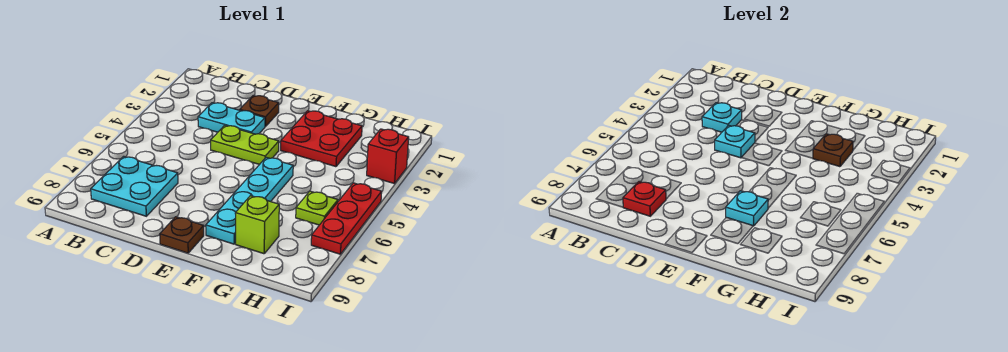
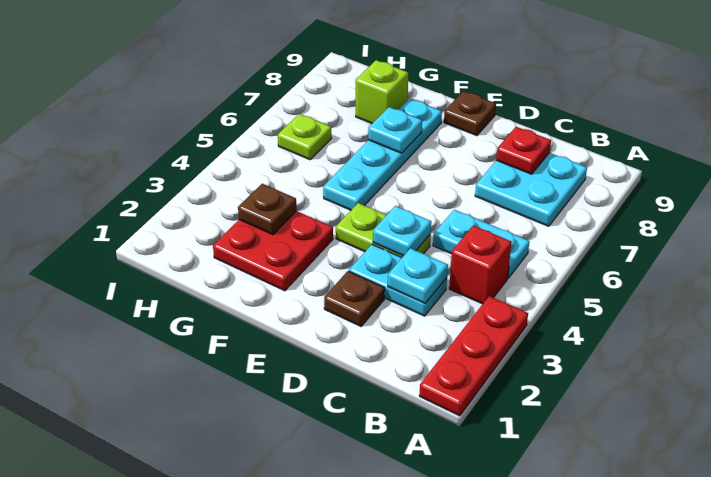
none -> cyan 1x2 plate [433,210,529,278]
red 1x1 brick [367,129,409,184] -> red 1x1 brick moved to [449,226,511,304]
red 1x3 plate [311,183,382,254] -> red 1x3 plate moved to [419,296,528,416]

